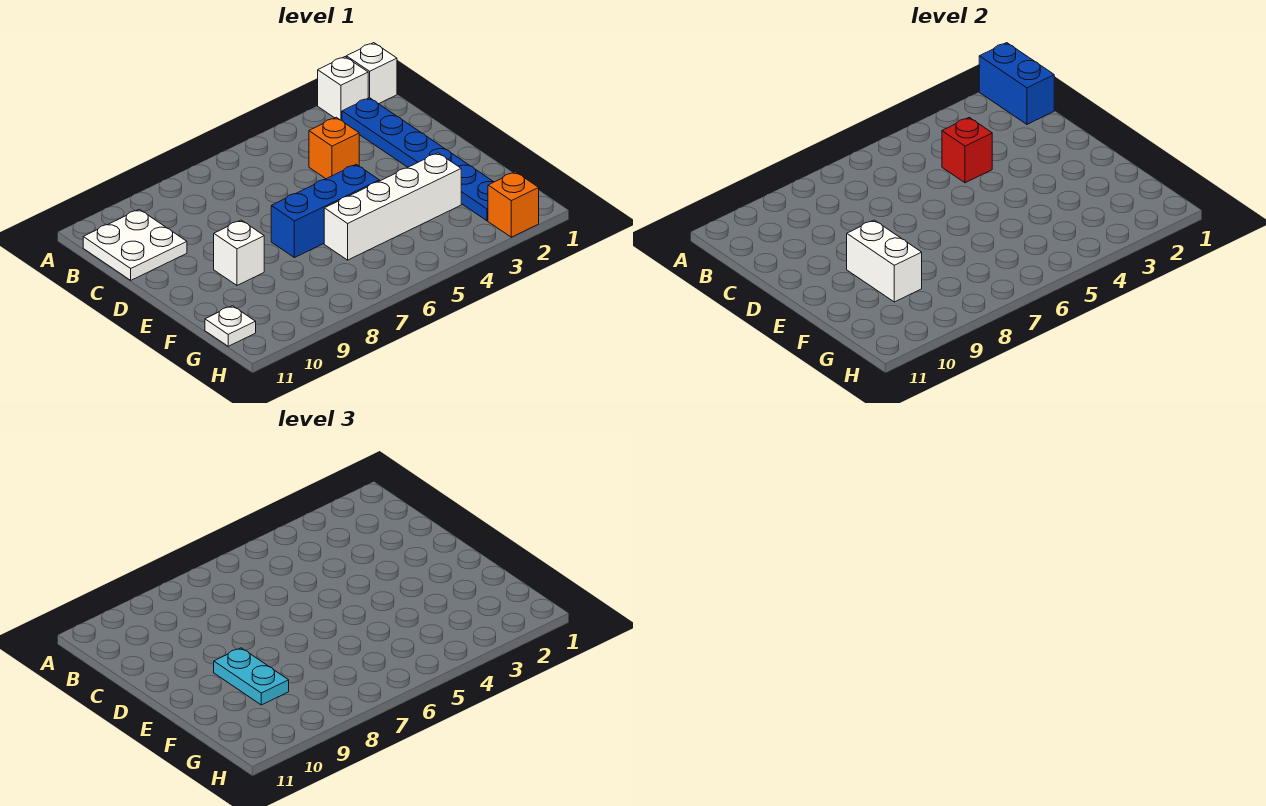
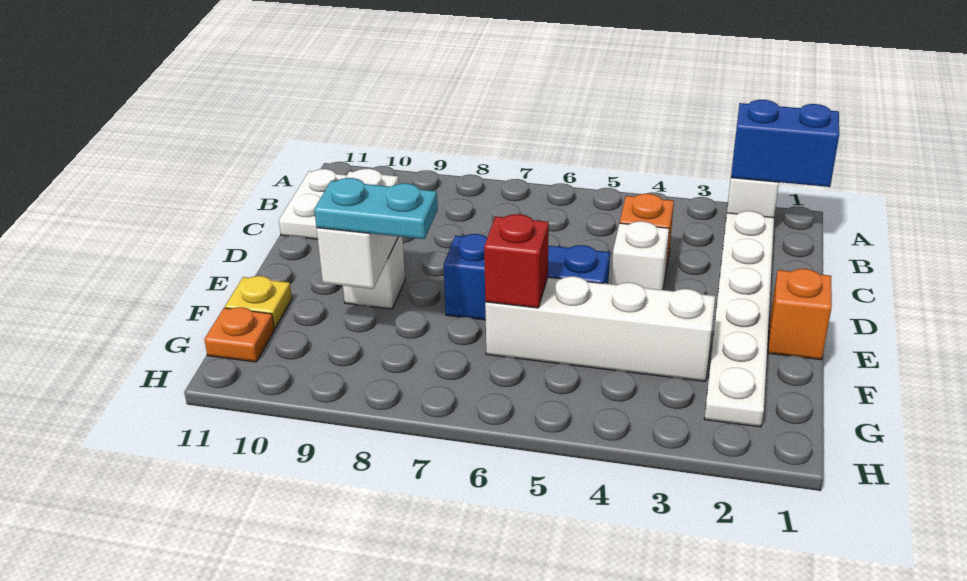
white 1x1 brick [346,43,397,104] -> white 1x1 brick moved to [611,221,669,290]
blue 1x2 brick [979,43,1054,124] -> blue 1x2 brick turned to [731,100,839,187]
blue 1x6 plate [342,98,493,221] -> white 1x6 plate [704,211,774,427]
red 1x1 brick [942,117,992,183] -> red 1x1 brick moved to [484,214,549,308]
cyan 1x2 plate [214,648,289,705] -> cyan 1x2 plate turned to [314,178,438,239]
none -> yellow 1x1 plate [225,276,292,328]
white 1x1 plate [205,306,256,346] -> orange 1x1 plate [204,307,274,362]
orange 1x1 brick [488,172,539,237] -> orange 1x1 brick moved to [768,269,832,360]

